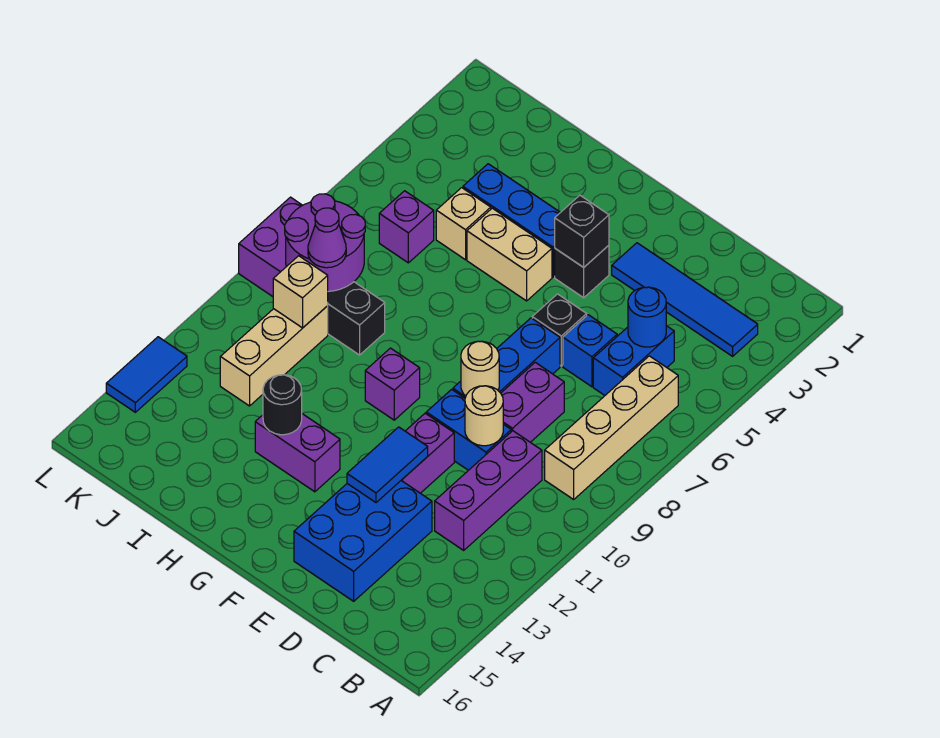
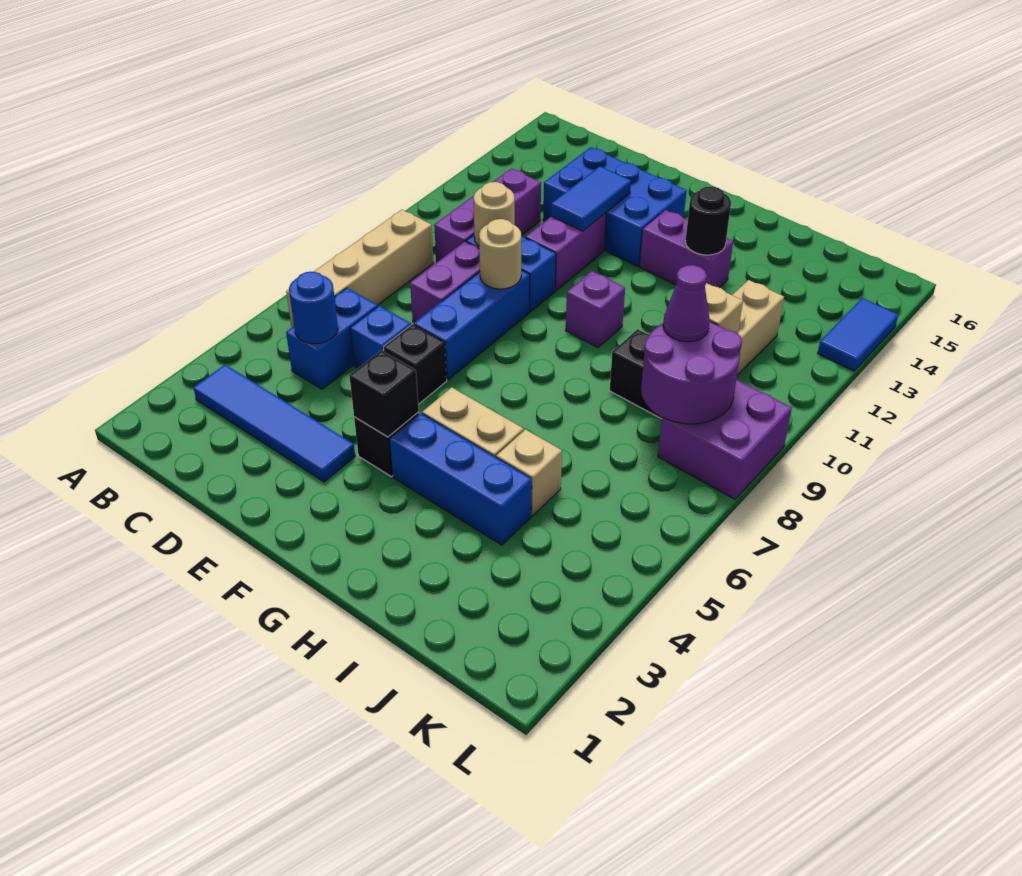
blue 2x3 brick [294,481,432,601] -> blue 2x3 brick turned to [543,147,687,266]
purple 1x1 brick [379,191,434,263] -> none

